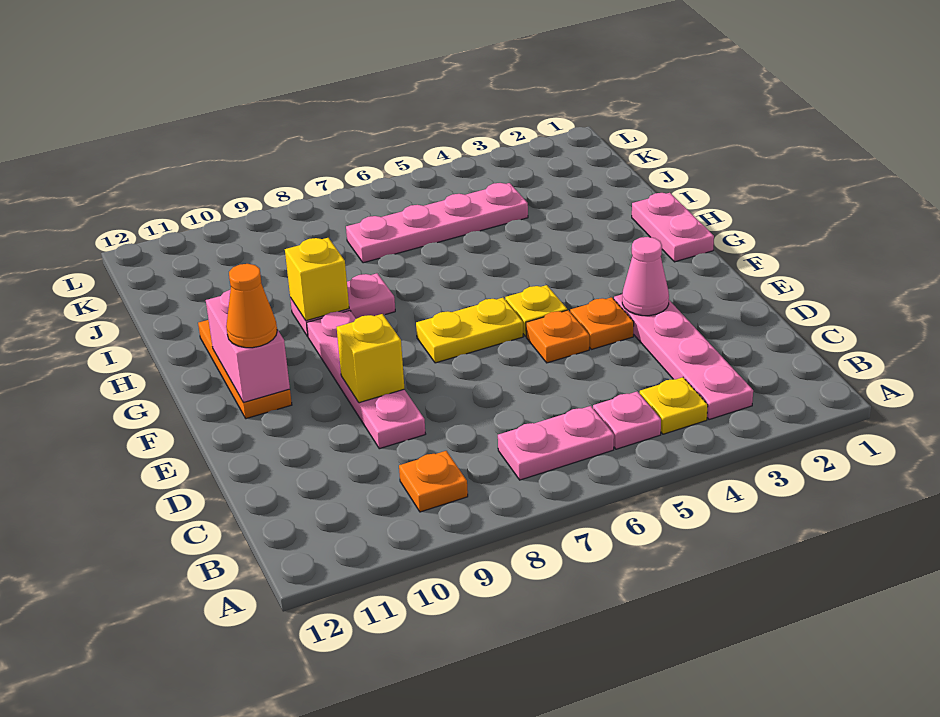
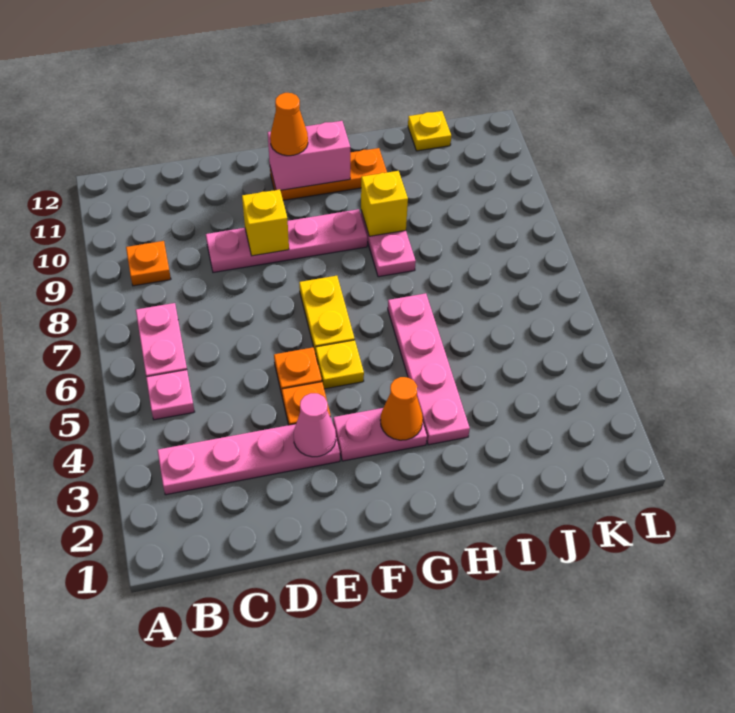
yellow 1x1 plate [640,377,708,434] -> yellow 1x1 plate moved to [408,111,451,151]
pink 1x2 plate [632,193,714,262] -> pink 1x2 plate moved to [333,408,427,461]
none -> orange 1x1 cone [380,377,423,440]
pink 1x4 plate [346,183,528,263] -> pink 1x4 plate moved to [388,293,470,445]

